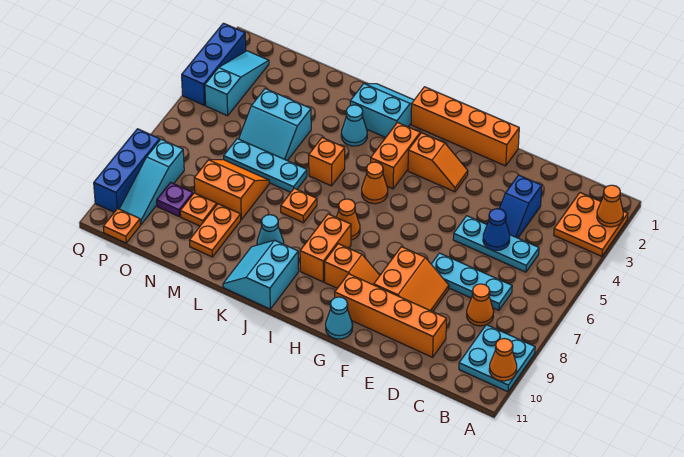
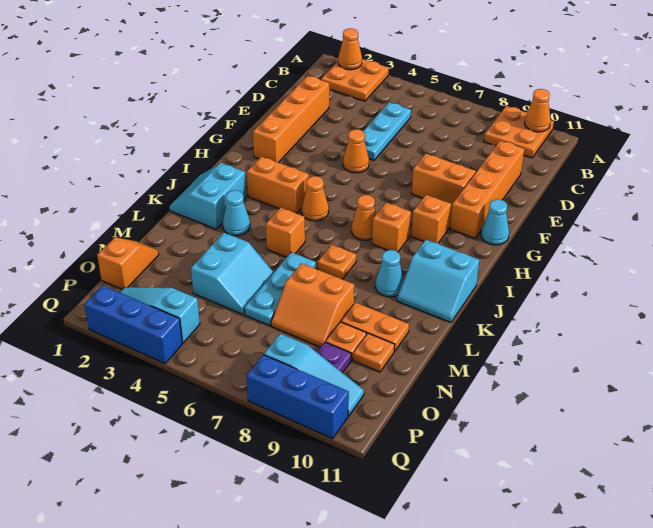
cyan 2x2 plate [459,325,535,392] -> orange 2x2 plate [484,106,554,158]
cyan 1x3 plate [431,253,512,310] -> none
orange 1x1 cone [467,284,494,326] -> orange 1x1 cone moved to [343,129,369,173]
blue 1x2 slope [499,175,542,238] -> none
blue 1x1 cone [483,209,510,250] -> none
orange 1x4 brick [411,87,519,166] -> orange 1x4 brick moved to [253,76,329,163]
orange 1x2 slope [408,133,468,192] -> orange 1x2 slope moved to [97,237,159,289]
orange 1x2 brick [300,214,351,282] -> orange 1x1 brick [372,202,411,252]
orange 2x2 slope [194,160,269,220] -> orange 2x2 slope turned to [271,263,354,347]
orange 1x1 plate [103,208,140,243] -> orange 1x1 plate moved to [353,333,395,372]

